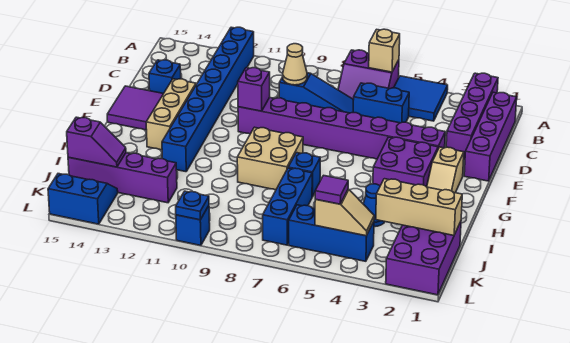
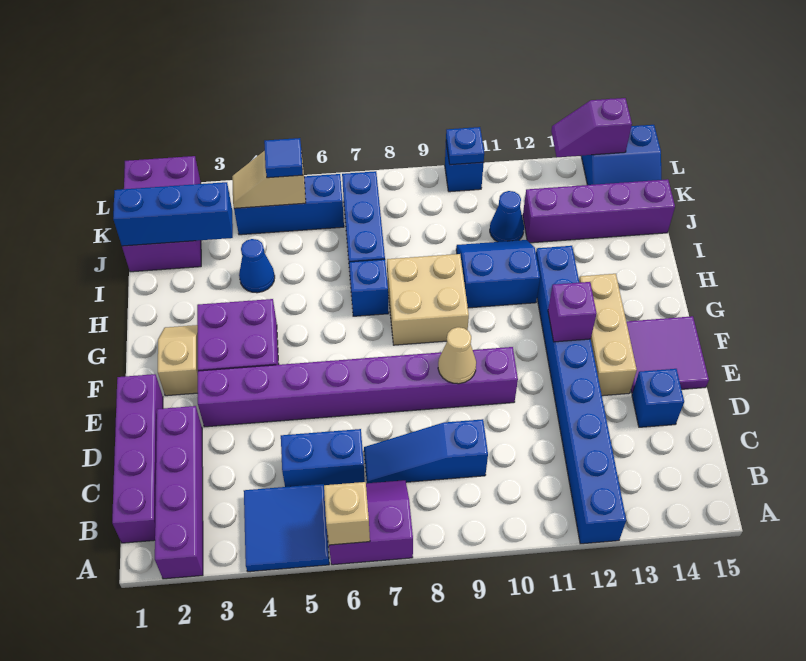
tan 1x1 cone [283,44,307,85] -> tan 1x1 cone moved to [438,327,476,384]
purple 1x1 brick [238,68,270,111] -> purple 1x1 brick moved to [548,282,597,342]
none -> blue 2x2 slope [456,240,540,308]
tan 1x3 brick [376,179,462,235] -> blue 1x3 brick [113,182,233,246]
none -> blue 1x1 cone [490,191,524,242]
purple 1x2 slope [67,117,126,167] -> purple 1x2 slope moved to [551,98,632,157]
purple 1x1 tile [315,175,348,204] -> blue 1x1 tile [264,138,303,178]

